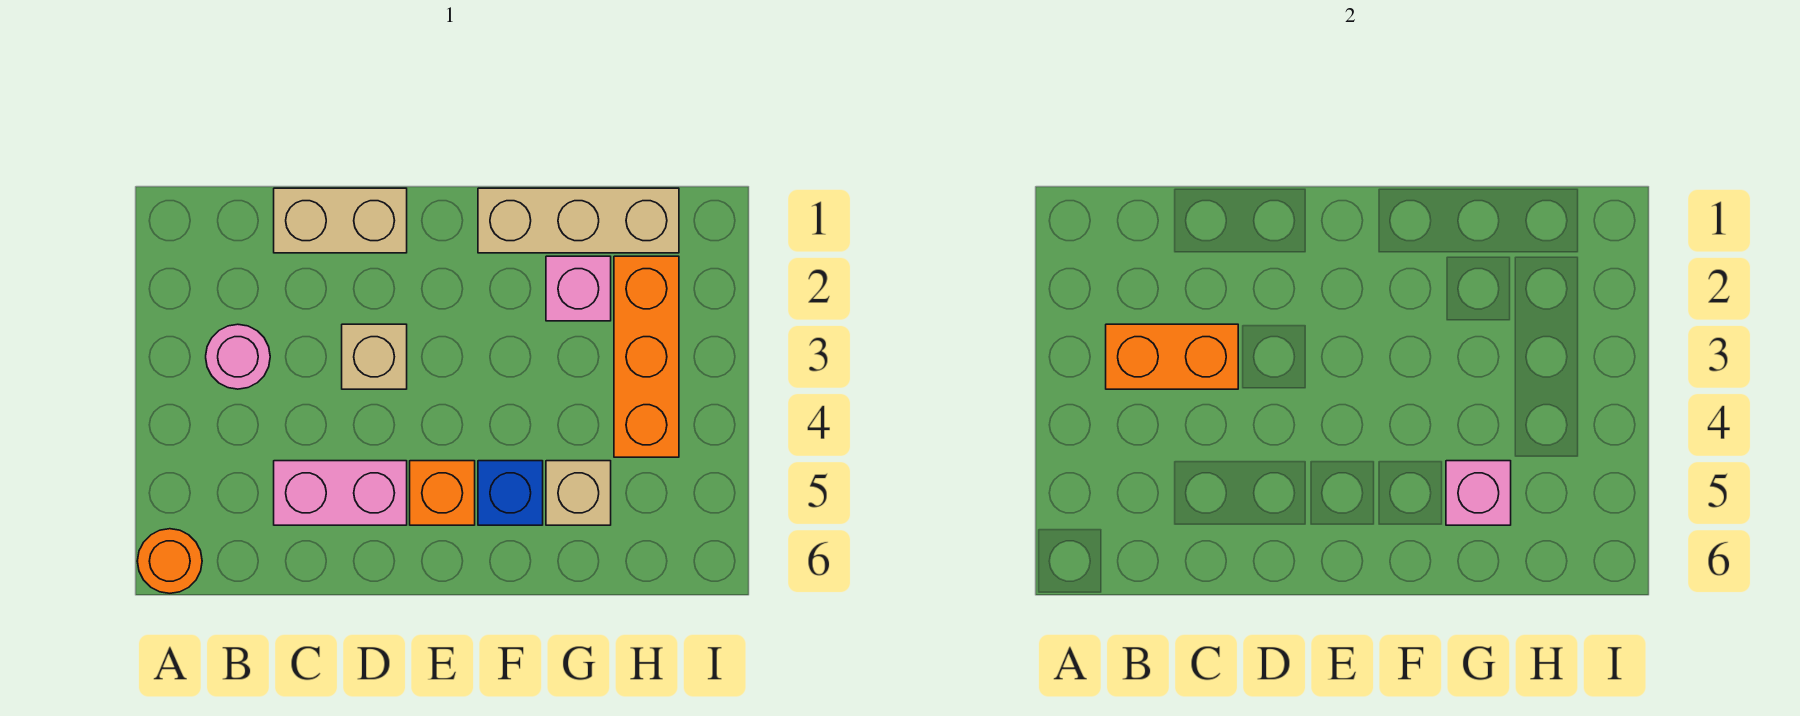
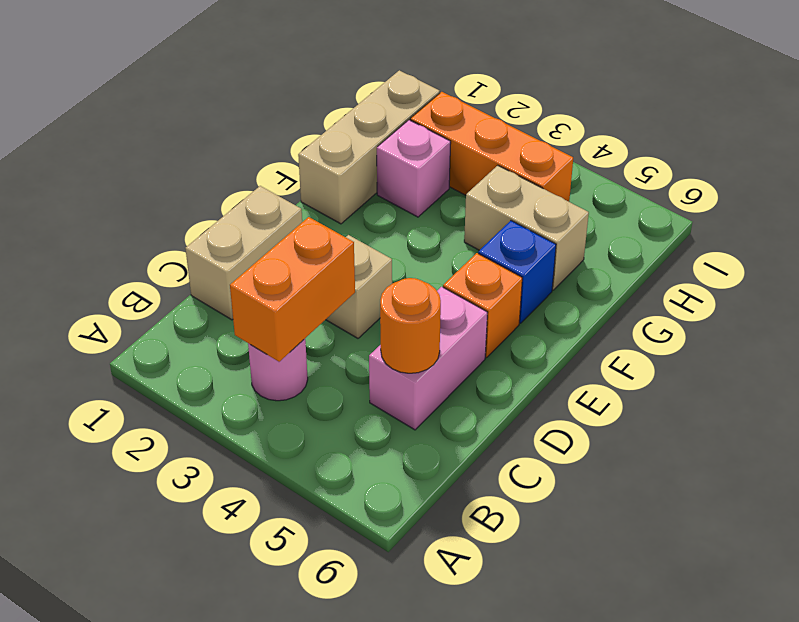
orange 1x1 round brick [137,529,202,593] -> orange 1x1 round brick moved to [380,278,441,373]
tan 1x1 brick [546,461,611,525] -> tan 1x2 brick [464,165,589,290]
pink 1x1 brick [1446,461,1511,525] -> none

